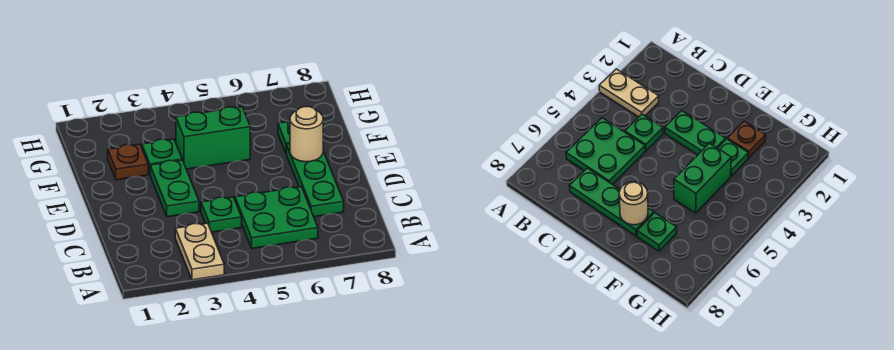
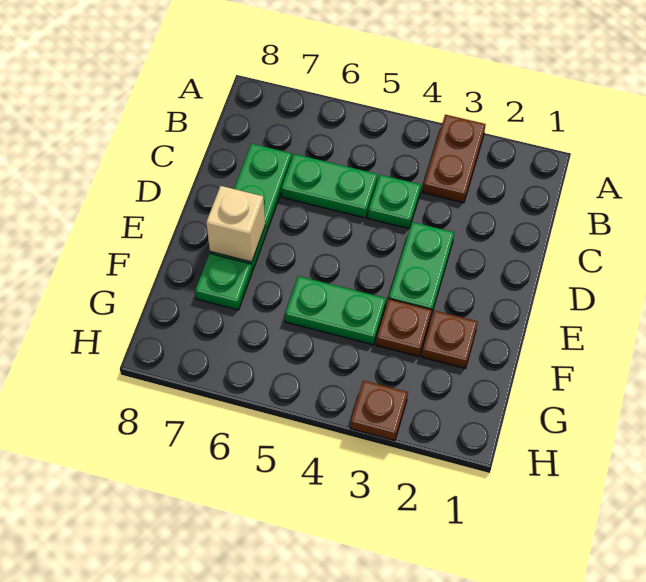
tan 1x2 plate [175,223,224,280] -> brown 1x2 plate [423,115,486,203]
green 2x2 plate [235,187,318,248] -> green 1x2 plate [281,154,378,218]
tan 1x1 round brick [290,107,323,162] -> tan 1x1 brick [206,186,265,262]
green 1x1 plate [142,139,182,174] -> brown 1x1 plate [376,299,432,356]
green 1x2 brick [176,107,250,169] -> green 1x2 plate [285,276,386,345]
none -> brown 1x1 plate [350,380,408,441]

